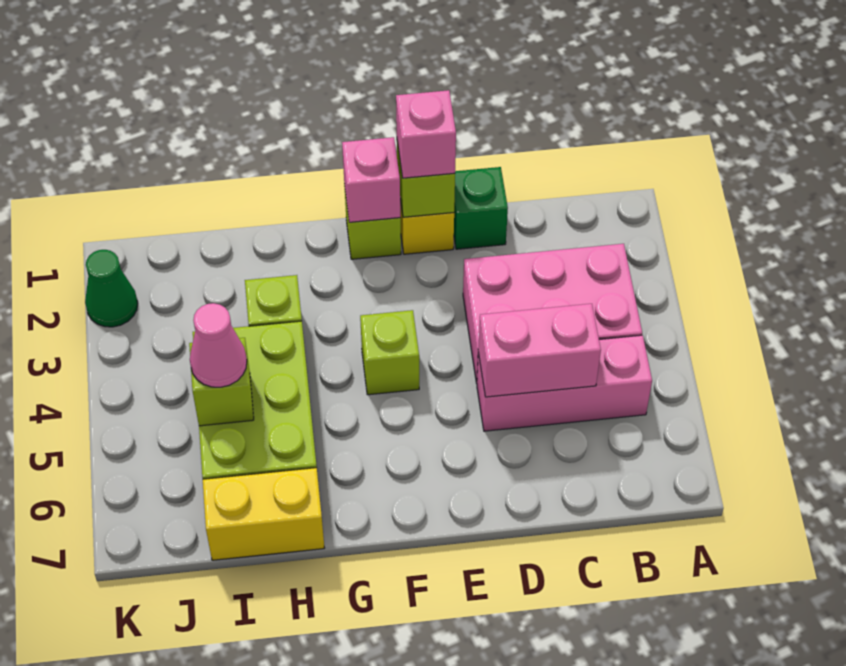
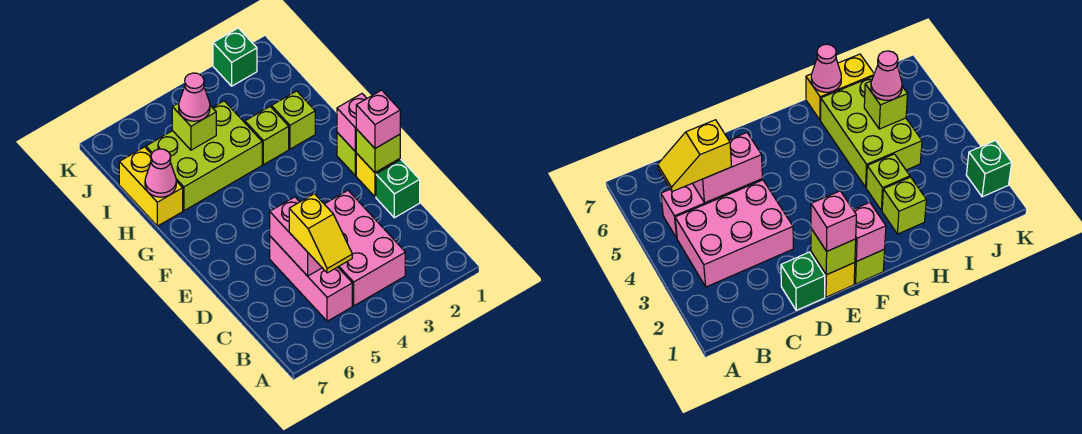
none -> yellow 1x2 slope [289,194,352,273]
lime 1x1 brick [360,310,419,395] -> lime 1x1 brick moved to [271,91,315,149]
none -> pink 1x1 cone [145,149,176,197]
green 1x1 cone [85,250,138,327] -> green 1x1 brick [213,28,257,86]

